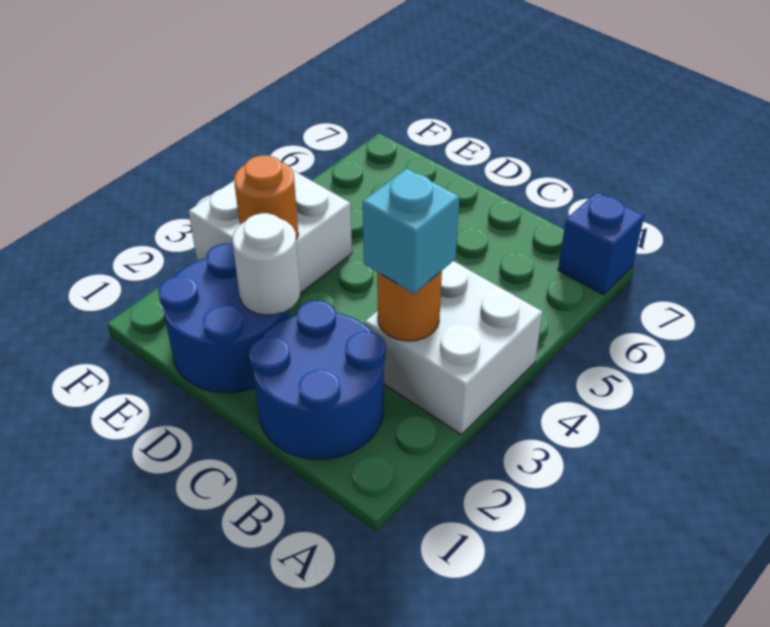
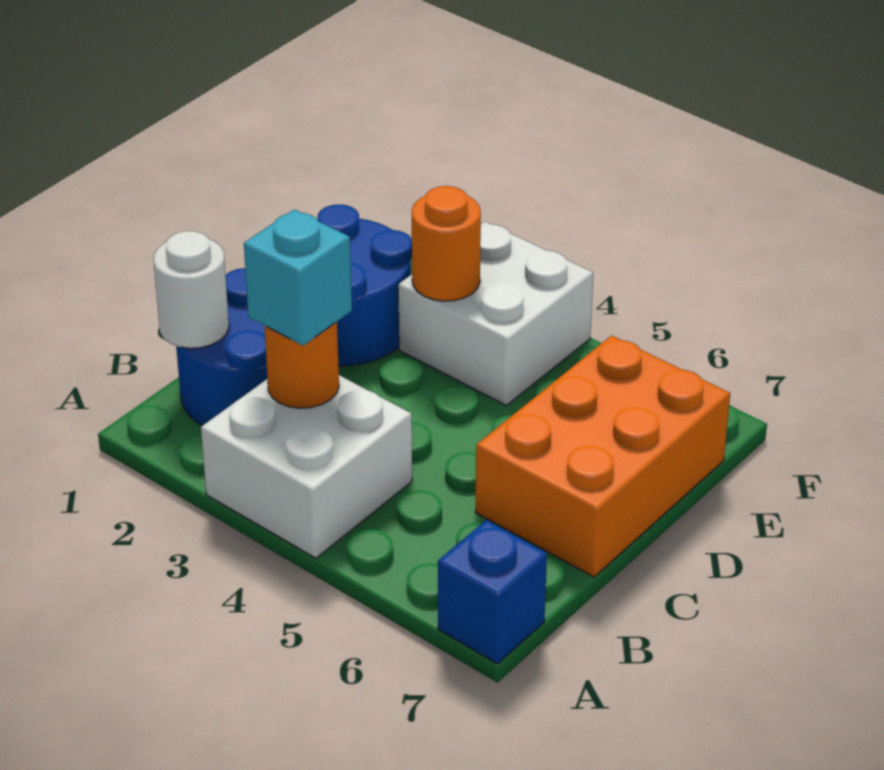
none -> orange 2x3 brick [475,336,730,577]
white 1x1 round brick [232,213,300,315] -> white 1x1 round brick moved to [154,231,229,348]

